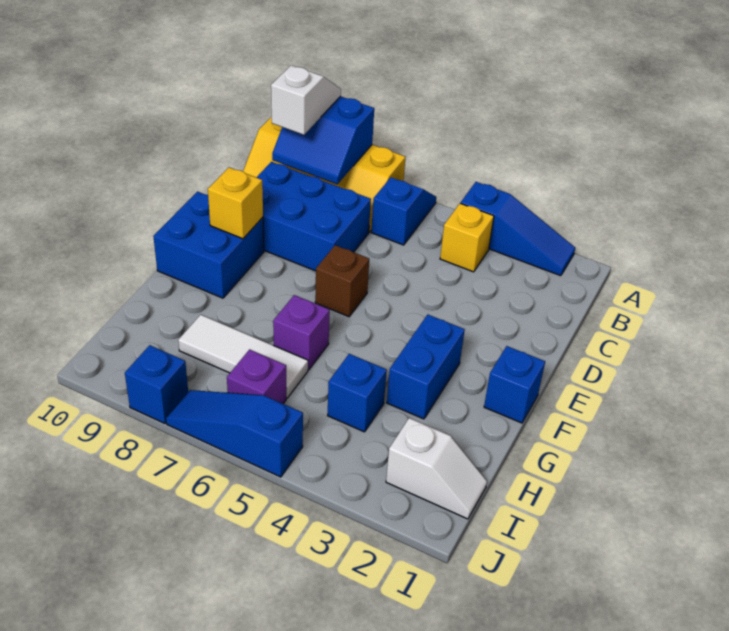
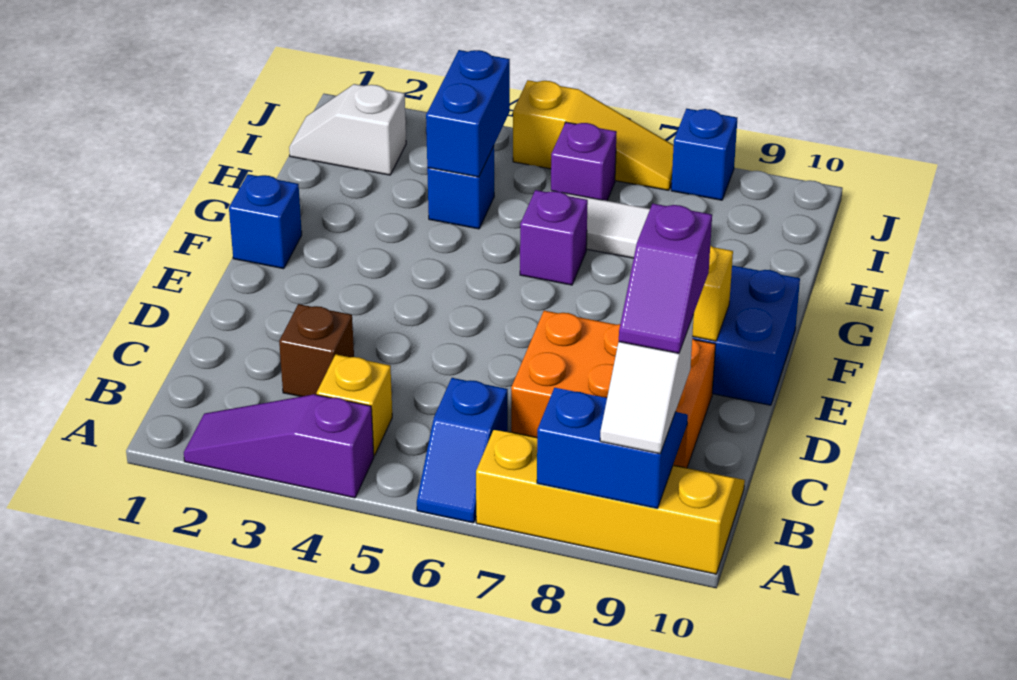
blue 1x3 slope [461,182,575,276] -> purple 1x3 slope [184,394,374,498]
none -> purple 1x2 slope [619,204,712,353]
blue 2x3 brick [256,162,371,271] -> orange 2x3 brick [511,311,716,468]
brown 1x1 brick [315,245,369,317] -> brown 1x1 brick moved to [279,304,354,397]
blue 1x2 brick [387,315,465,419] -> blue 1x2 brick moved to [426,50,510,177]
blue 1x3 slope [166,390,303,477] -> yellow 1x3 slope [513,80,674,190]

